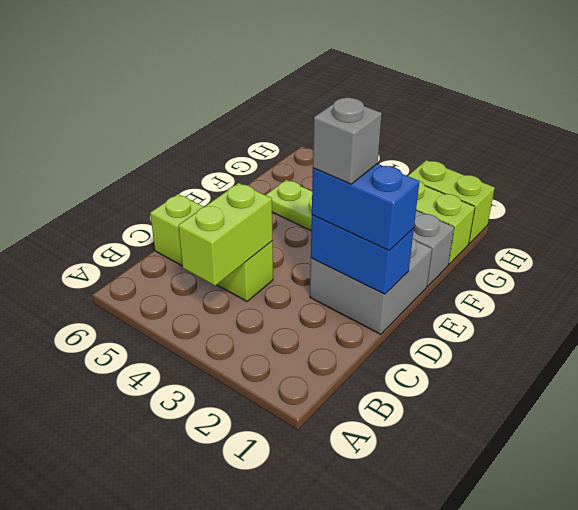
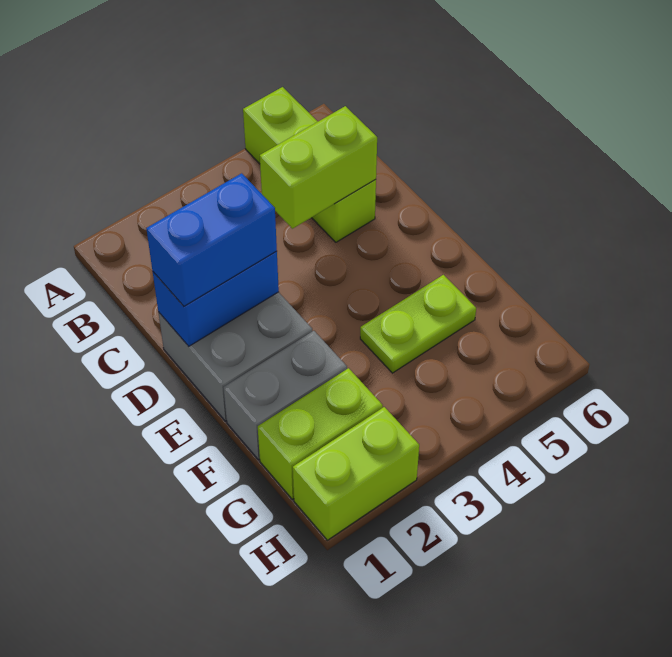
lime 1x2 brick [178,183,273,285] -> lime 1x2 brick turned to [260,106,377,229]
lime 1x3 brick [150,194,273,301] -> lime 1x3 brick turned to [243,87,376,242]
grey 1x1 brick [313,98,382,184] -> none

